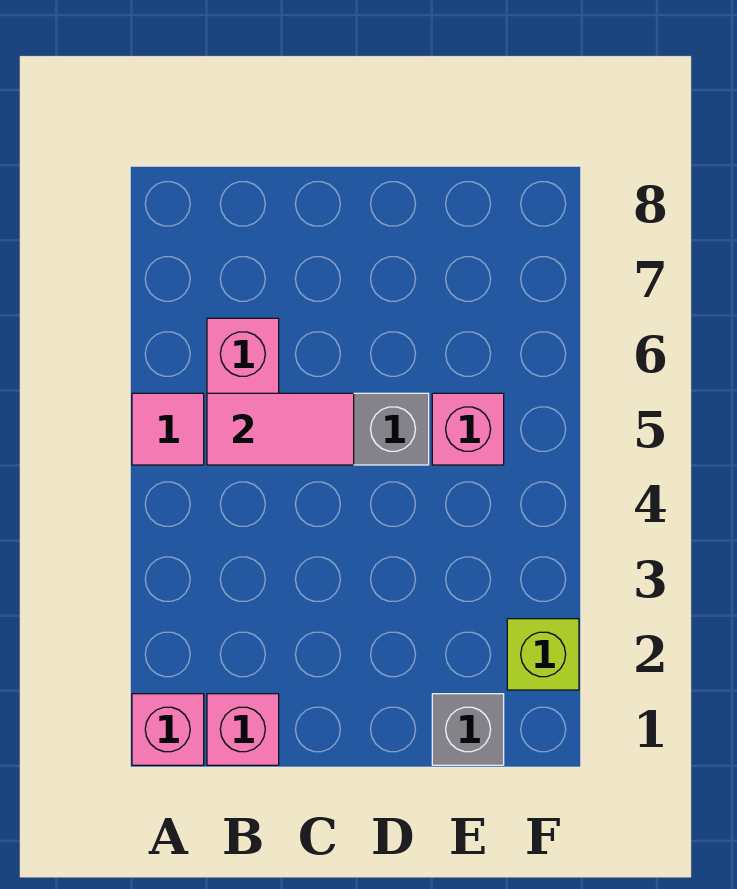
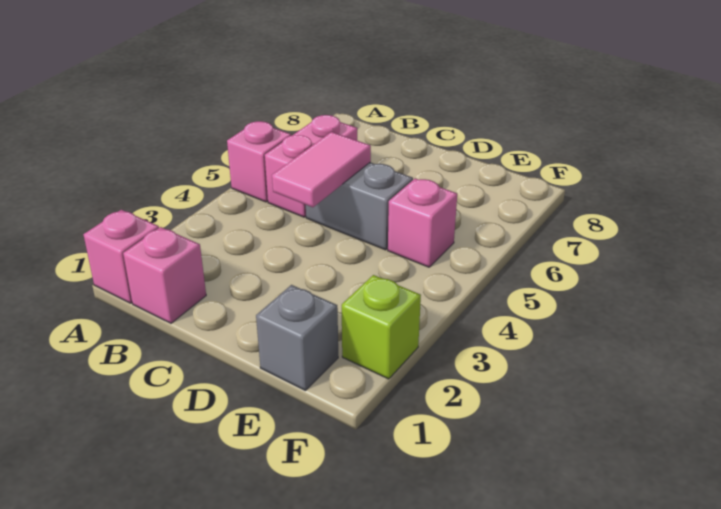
pink 1x1 tile [132,393,204,465] -> pink 1x1 brick [227,121,291,202]
pink 1x2 tile [207,393,354,465] -> pink 1x2 tile turned to [272,132,371,207]

